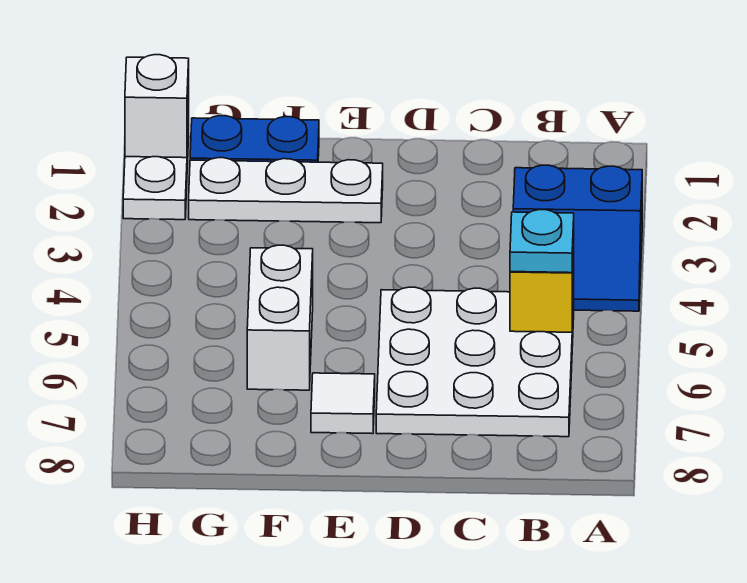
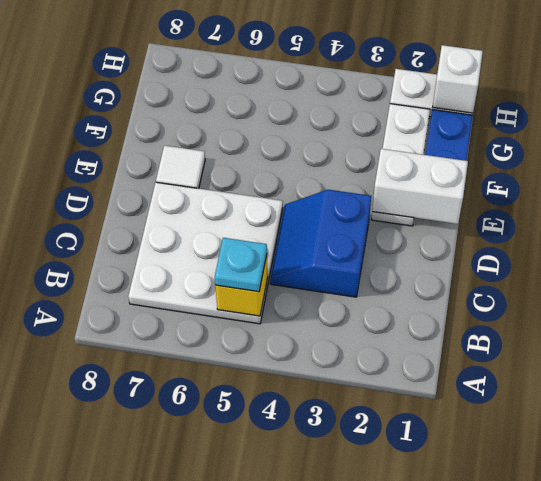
blue 2x2 slope [513,165,642,311] -> blue 2x2 slope moved to [270,190,371,297]
white 1x2 brick [247,245,313,390] -> white 1x2 brick moved to [372,149,468,224]

